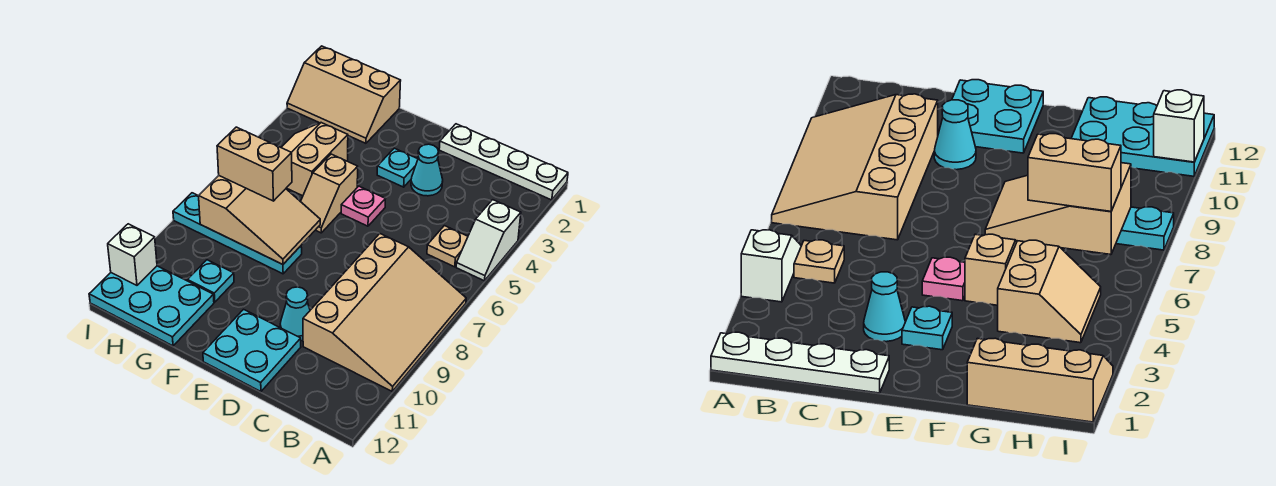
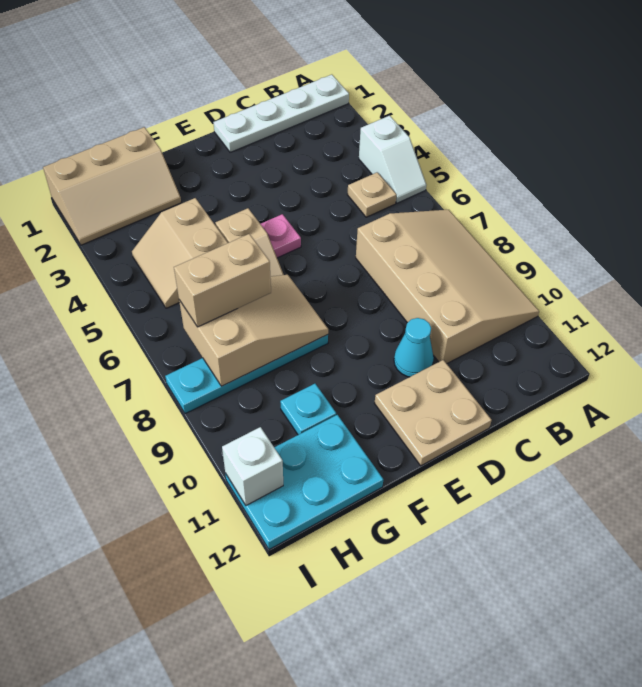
cyan 1x1 cone [411,144,443,196] -> none
cyan 2x2 plate [203,309,301,392] -> tan 2x2 plate [375,360,492,466]
cyan 1x1 plate [377,148,418,187] -> none

